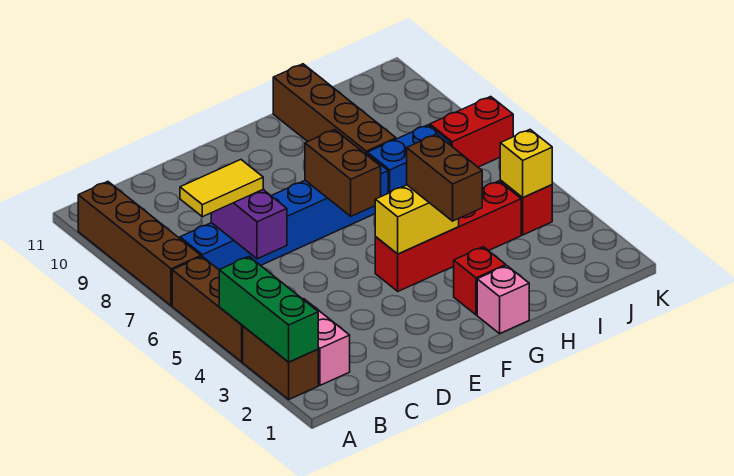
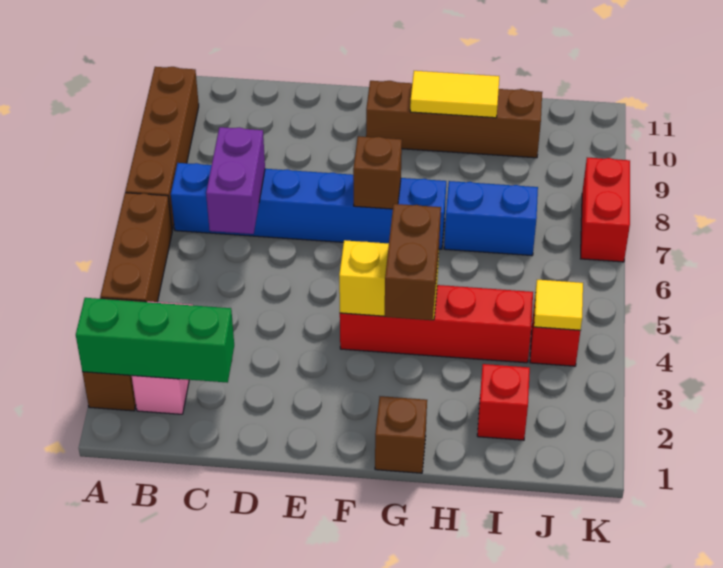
green 1x3 brick [219,257,318,362] -> green 1x3 brick turned to [76,298,234,383]
yellow 1x2 tile [180,160,263,217] -> yellow 1x2 tile moved to [410,71,499,118]
brown 1x2 brick [305,130,381,216] -> brown 1x1 brick [353,136,402,209]
pink 1x1 brick [477,266,529,334] -> brown 1x1 brick [375,396,427,473]
red 1x1 brick [454,247,506,315] -> red 1x1 brick moved to [477,364,530,440]
brown 1x4 brick [273,64,396,153] -> brown 1x4 brick turned to [366,81,542,158]
yellow 1x1 brick [500,130,552,198] -> yellow 1x1 tile [534,280,583,330]
red 1x2 brick [430,97,513,167] -> red 1x2 brick turned to [580,158,630,262]

